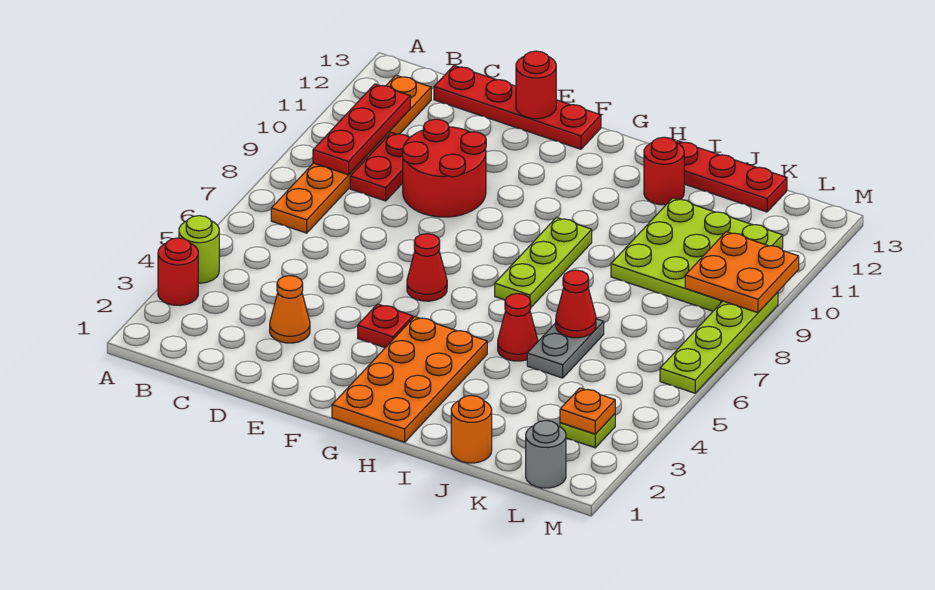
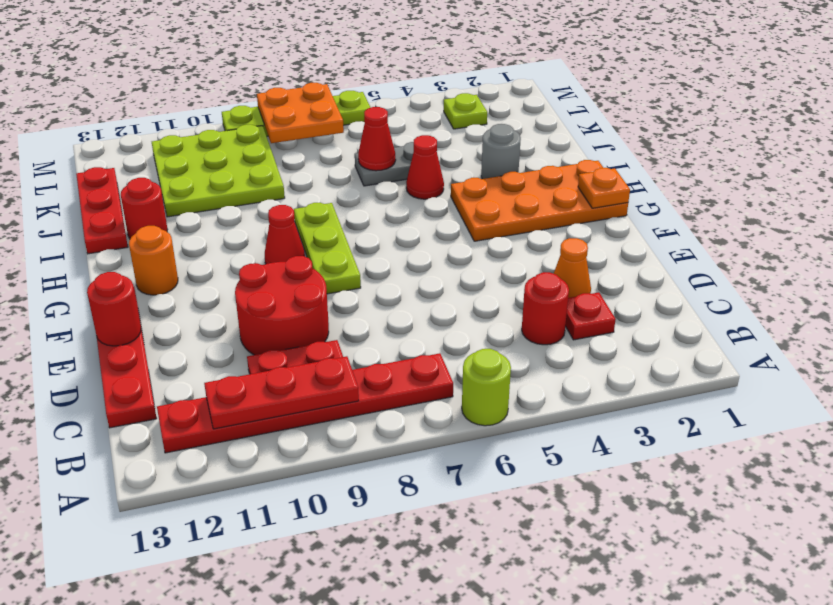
red 1x1 round brick [158,238,198,306] -> red 1x1 round brick moved to [522,272,569,345]
lime 1x1 round brick [179,216,219,283] -> lime 1x1 round brick moved to [462,349,511,426]
orange 1x6 plate [271,75,431,233] -> red 1x6 plate [157,353,453,453]
red 1x1 plate [358,304,413,348] -> red 1x1 plate moved to [565,292,616,340]
red 1x1 cone [407,234,447,301] -> red 1x1 cone moved to [265,205,305,264]
lime 1x3 plate [495,217,592,307] -> lime 1x3 plate turned to [294,203,361,294]
orange 1x1 round brick [451,395,492,463] -> orange 1x1 round brick moved to [129,226,178,295]
grey 1x1 round brick [526,421,566,488] -> grey 1x1 round brick moved to [481,124,521,179]
orange 1x1 plate [560,388,615,434] -> orange 1x1 plate moved to [578,168,630,208]
orange 2x2 plate [685,232,799,313] -> orange 2x2 plate moved to [257,83,344,143]

